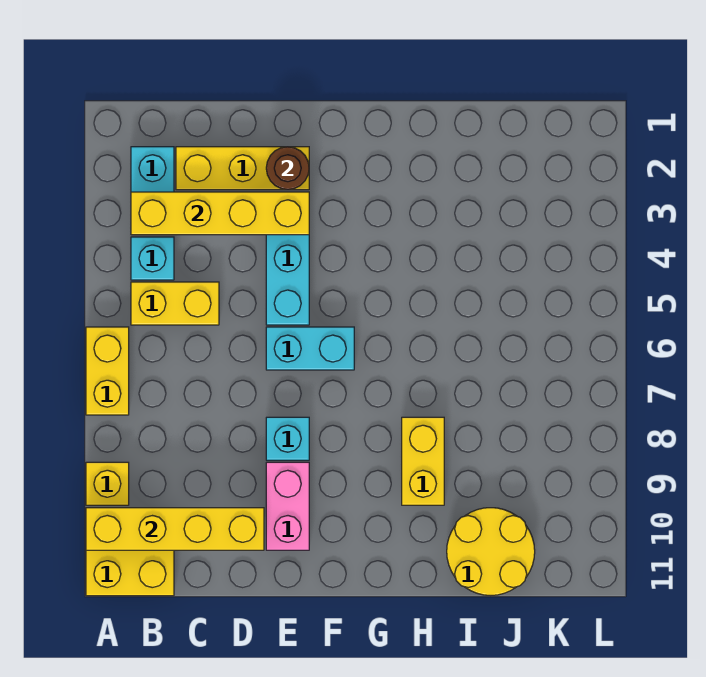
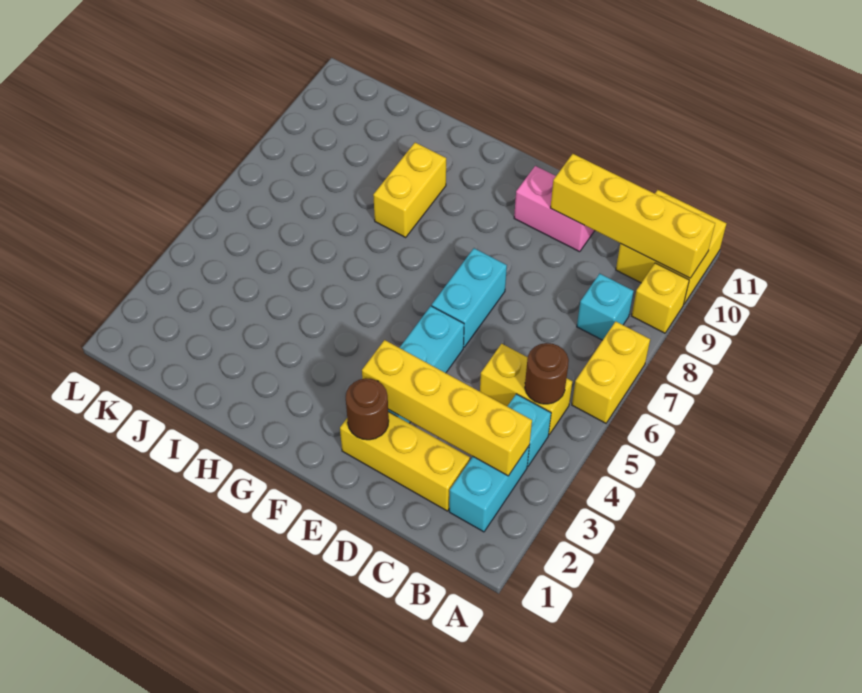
none -> brown 1x1 round brick [525,343,569,404]
cyan 1x2 brick [266,327,354,370] -> cyan 1x2 brick turned to [432,248,507,347]
cyan 1x1 brick [266,417,309,460] -> cyan 1x1 brick moved to [577,274,634,340]
pink 1x2 brick [266,462,309,550] -> pink 1x2 brick turned to [514,166,595,252]
yellow 2x2 round brick [447,508,535,596] -> none

